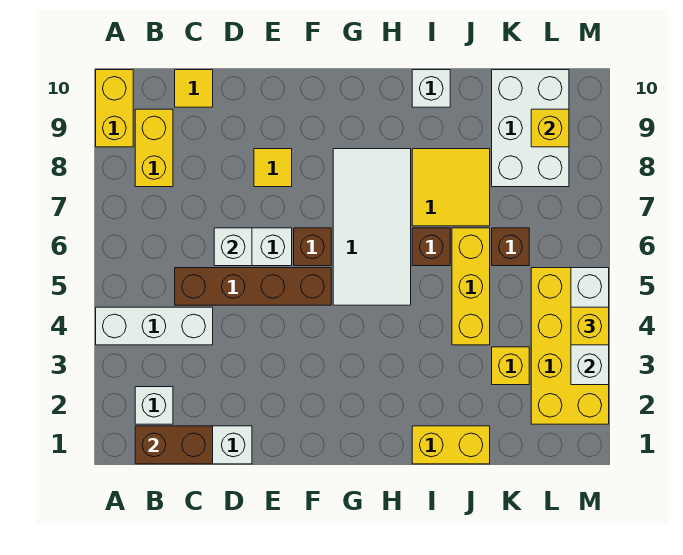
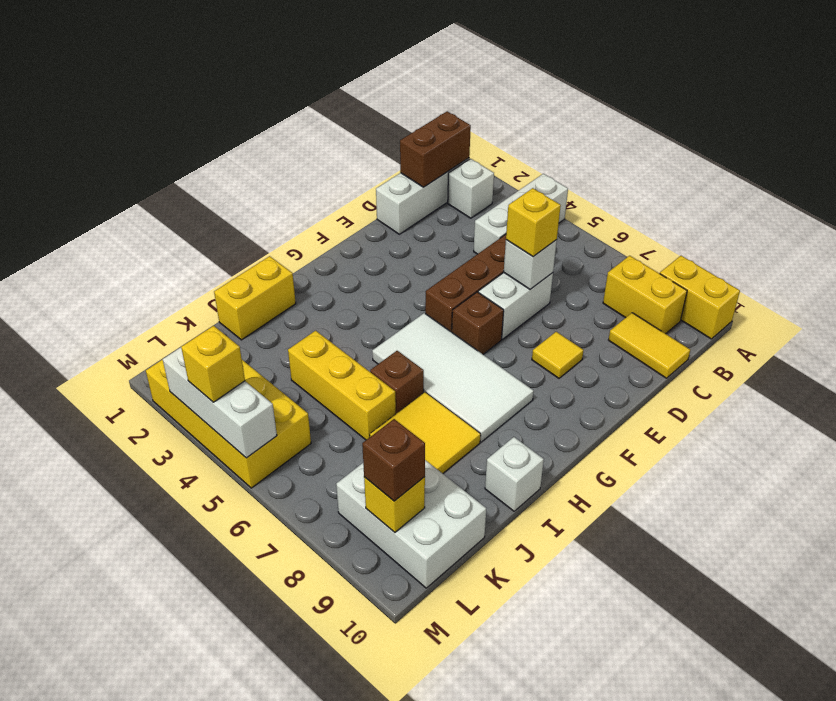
yellow 1x1 tile [175,70,213,107] -> yellow 1x2 tile [609,313,690,378]
yellow 1x1 brick [492,347,529,385] -> yellow 1x1 brick moved to [506,188,561,257]
brown 1x1 brick [492,228,529,266] -> brown 1x1 brick moved to [362,419,425,501]

